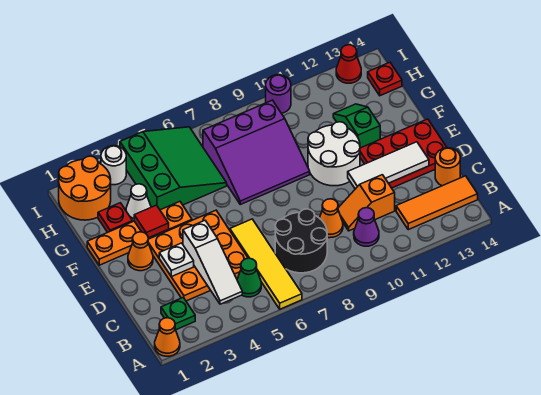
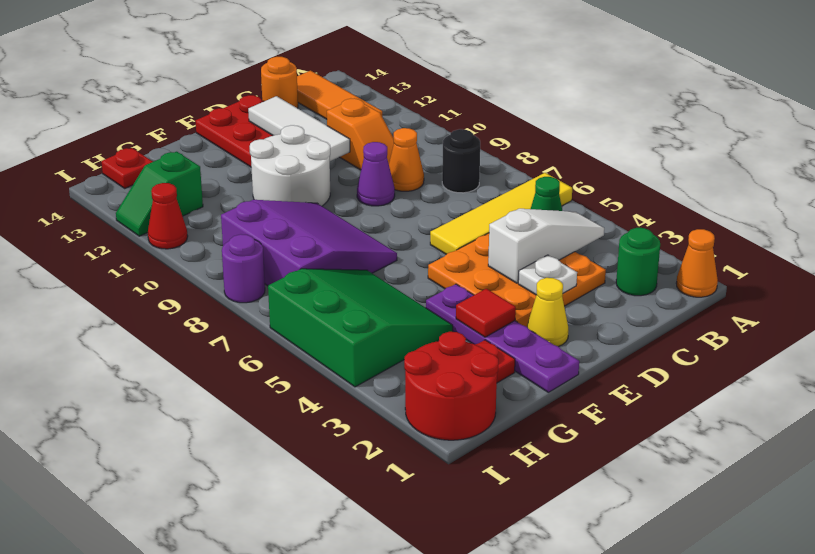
green 1x1 plate [161,298,195,330] -> green 1x1 round brick [616,228,660,296]
black 2x2 round brick [275,209,327,273] -> black 1x1 round brick [442,129,480,193]
purple 1x1 cone [354,208,379,246] -> purple 1x1 cone moved to [357,142,395,206]
orange 1x1 cone [128,232,153,271] -> yellow 1x1 cone [527,278,569,346]
orange 1x4 plate [87,202,192,265] -> purple 1x4 plate [426,284,579,392]
green 1x2 slope [333,104,380,148] -> green 1x2 slope moved to [116,152,203,236]
white 1x1 cone [126,184,151,221] -> none
green 3x3 slope [120,127,227,210] -> green 3x3 slope turned to [268,269,453,387]
orange 2x2 round brick [59,156,111,220] -> red 2x2 round brick [404,332,498,440]
white 1x1 round brick [101,146,126,185] -> none
purple 1x1 round brick [266,75,291,113] -> purple 1x1 round brick moved to [222,234,265,303]
red 1x1 cone [336,45,361,83] -> red 1x1 cone moved to [148,183,188,249]

